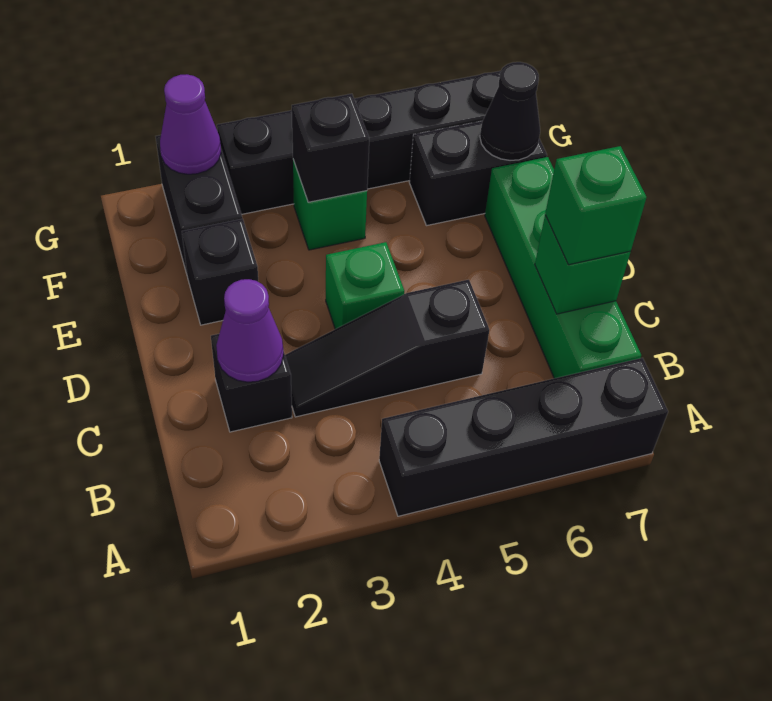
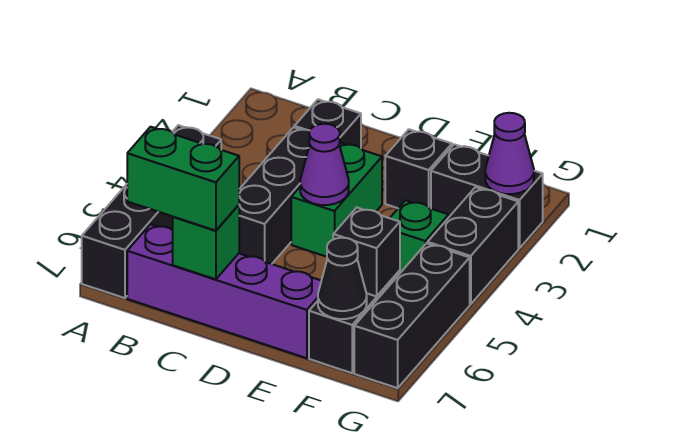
green 1x4 brick [485,157,641,378] -> purple 1x4 brick [127,224,321,358]
purple 1x1 cone [216,279,284,382] -> purple 1x1 cone moved to [300,124,349,205]
black 1x3 slope [285,280,489,417] -> black 1x3 brick [239,127,310,264]
green 1x1 brick [545,146,647,265] -> green 1x2 brick [127,127,239,231]
green 1x1 brick [326,242,404,329] -> green 1x2 brick [291,143,382,257]
black 1x1 brick [292,94,369,202] -> black 1x1 brick moved to [333,208,400,296]

